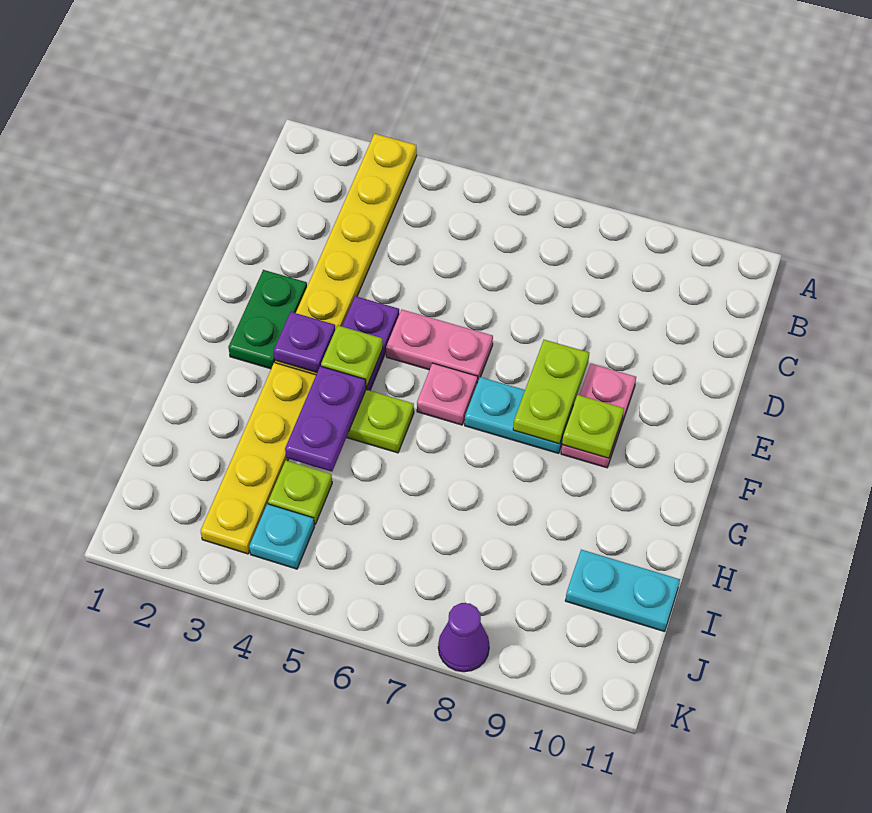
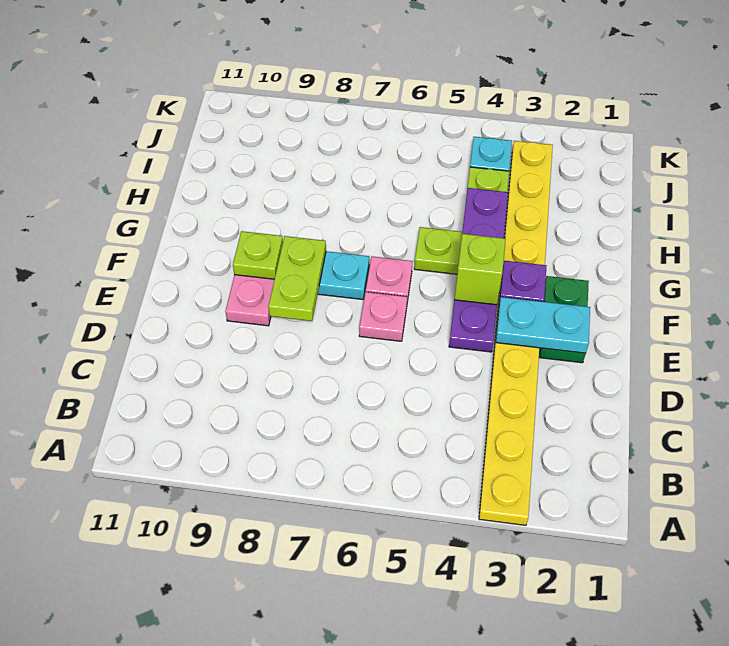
pink 1x2 plate [386,310,493,383] -> pink 1x1 plate [359,292,407,341]
lime 1x1 plate [321,325,383,387] -> lime 1x1 brick [454,234,505,305]
cyan 1x2 plate [565,550,680,632] -> cyan 1x2 plate moved to [496,297,590,353]
purple 1x1 cone [438,603,489,672] -> none

